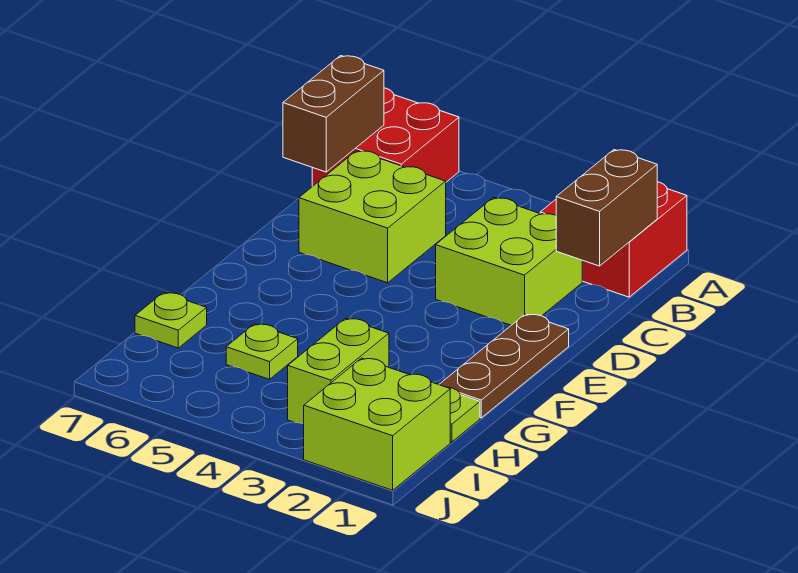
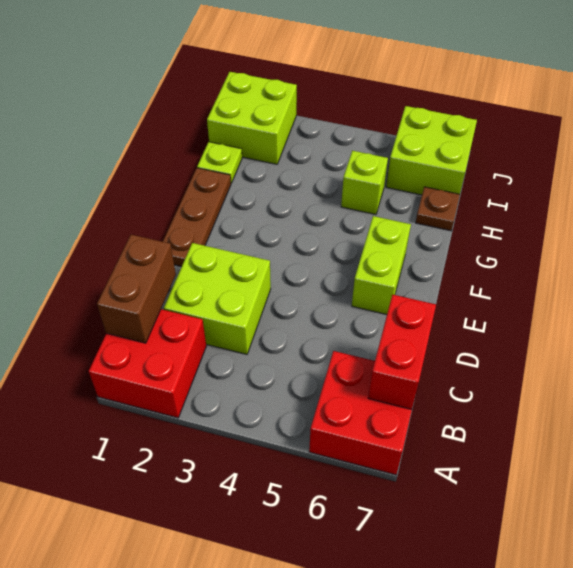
brown 1x2 brick [283,56,384,172] -> red 1x2 brick [368,295,436,409]
lime 2x2 brick [299,151,446,283] -> lime 2x2 brick moved to [386,106,477,195]
lime 1x2 brick [288,318,389,424] -> lime 1x2 brick moved to [352,216,411,315]
lime 1x1 plate [226,324,298,379] -> lime 1x1 brick [341,151,388,215]
lime 1x1 plate [135,293,207,348] -> brown 1x1 plate [416,187,460,231]

